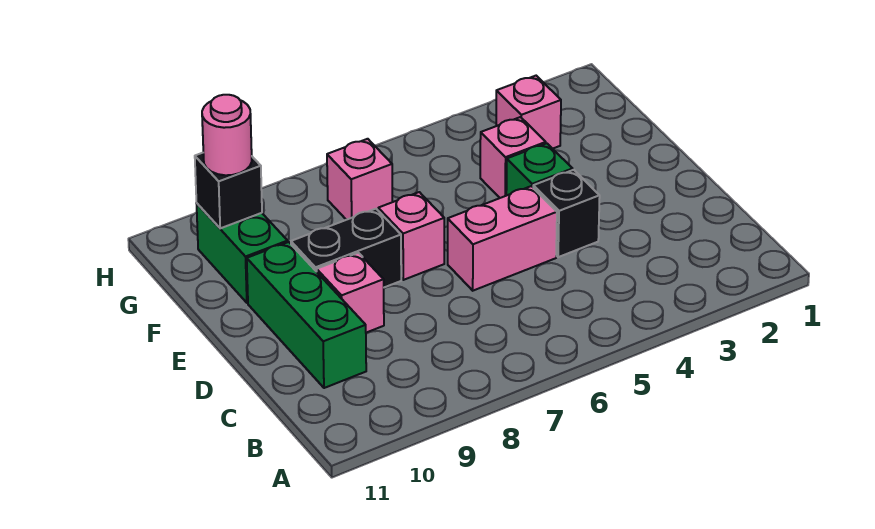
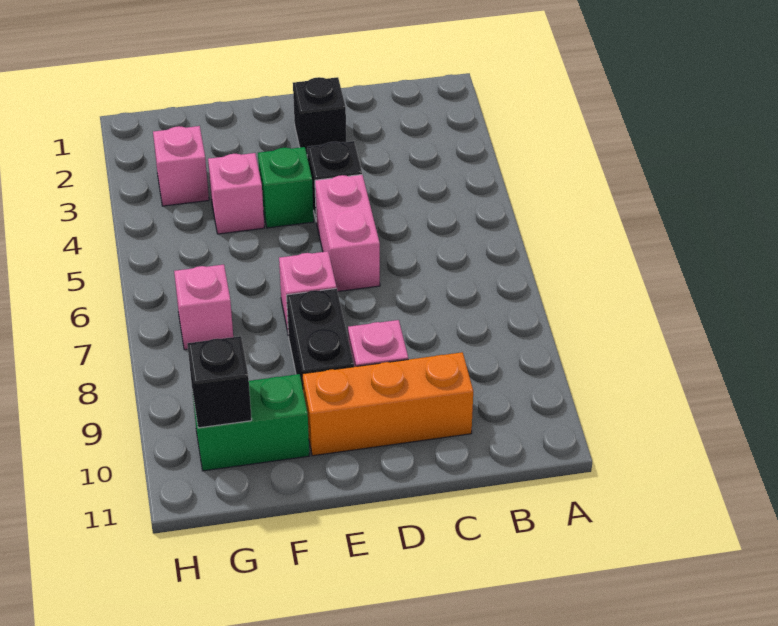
green 1x3 brick [247,242,366,388] -> orange 1x3 brick [302,352,473,456]
none -> black 1x1 brick [293,77,346,155]
pink 1x1 round brick [202,95,252,175] -> none

